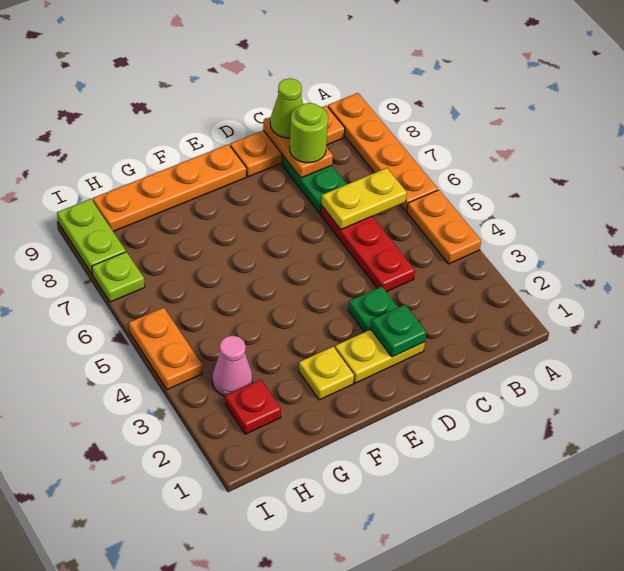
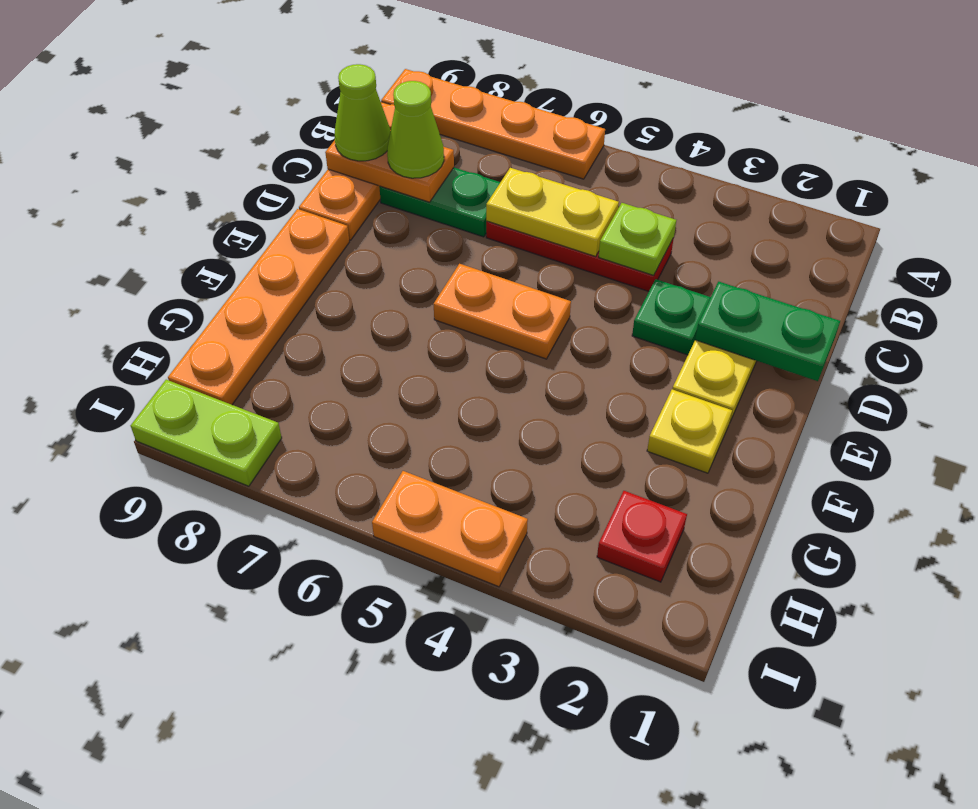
orange 1x2 plate [407,190,481,264] -> orange 1x2 plate moved to [434,264,571,359]
yellow 1x2 plate [321,168,407,229] -> yellow 1x2 plate turned to [486,168,619,256]
lime 1x1 round brick [289,103,328,163] -> lime 1x1 cone [387,81,444,178]
green 1x1 plate [371,305,427,357] -> green 1x2 plate [695,282,840,381]
pink 1x1 cone [212,336,252,396] -> none
lime 1x1 plate [92,252,145,302] -> lime 1x1 plate moved to [599,203,676,275]

